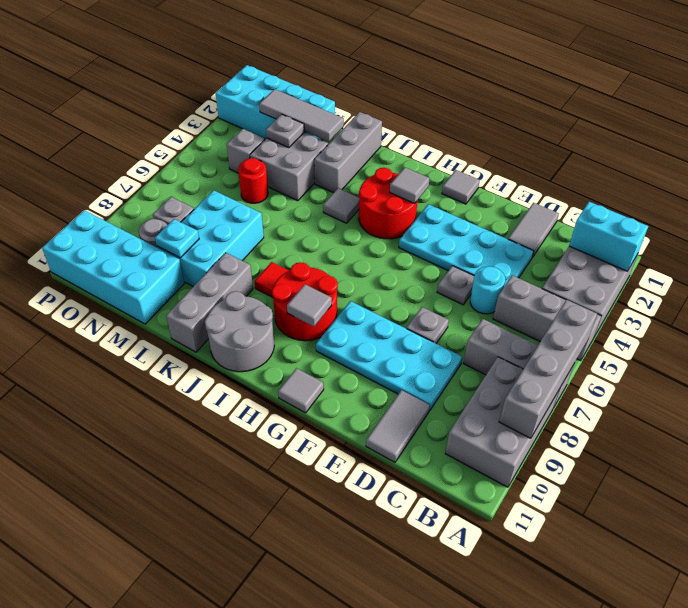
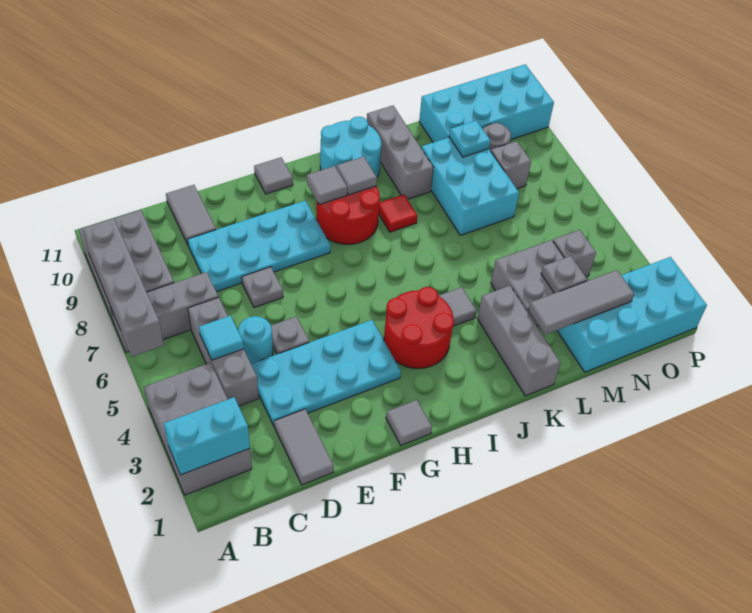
grey 1x3 brick [493,275,601,361] -> grey 1x3 brick turned to [188,297,259,406]
none -> cyan 1x1 tile [199,316,244,360]
grey 1x1 tile [390,167,430,204] -> grey 1x1 tile moved to [336,157,377,195]
grey 2x2 round brick [205,291,274,372] -> cyan 2x2 round brick [320,117,381,177]
red 1x1 round brick [238,158,268,203] -> none

